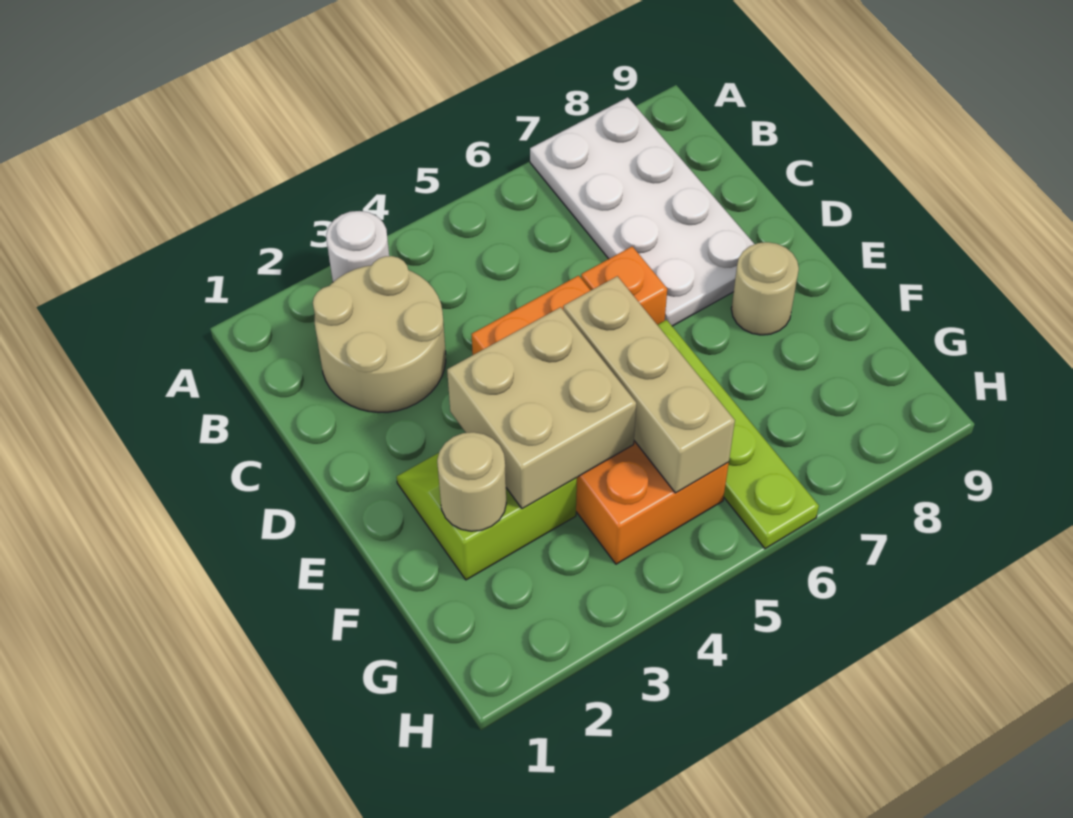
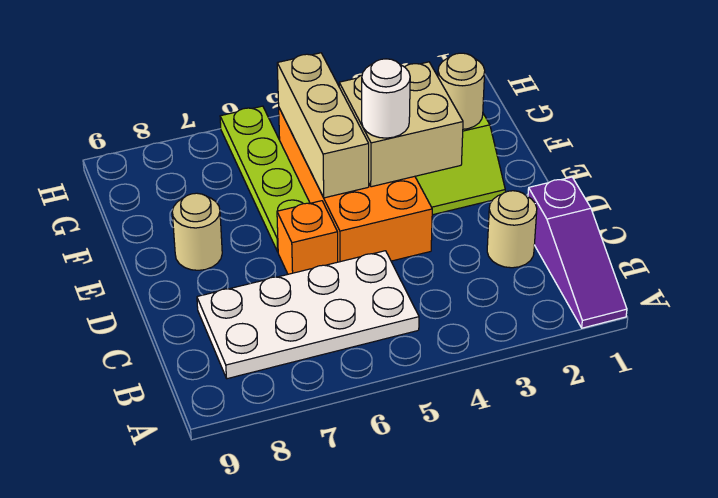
none -> purple 1x3 slope [528,177,627,328]
white 1x1 round brick [326,211,389,282] -> white 1x1 round brick moved to [362,59,410,138]
white 2x4 plate [530,97,754,326] -> white 2x4 plate turned to [197,251,419,379]
tan 2x2 round brick [313,256,446,413] -> tan 1x1 round brick [487,191,537,268]

